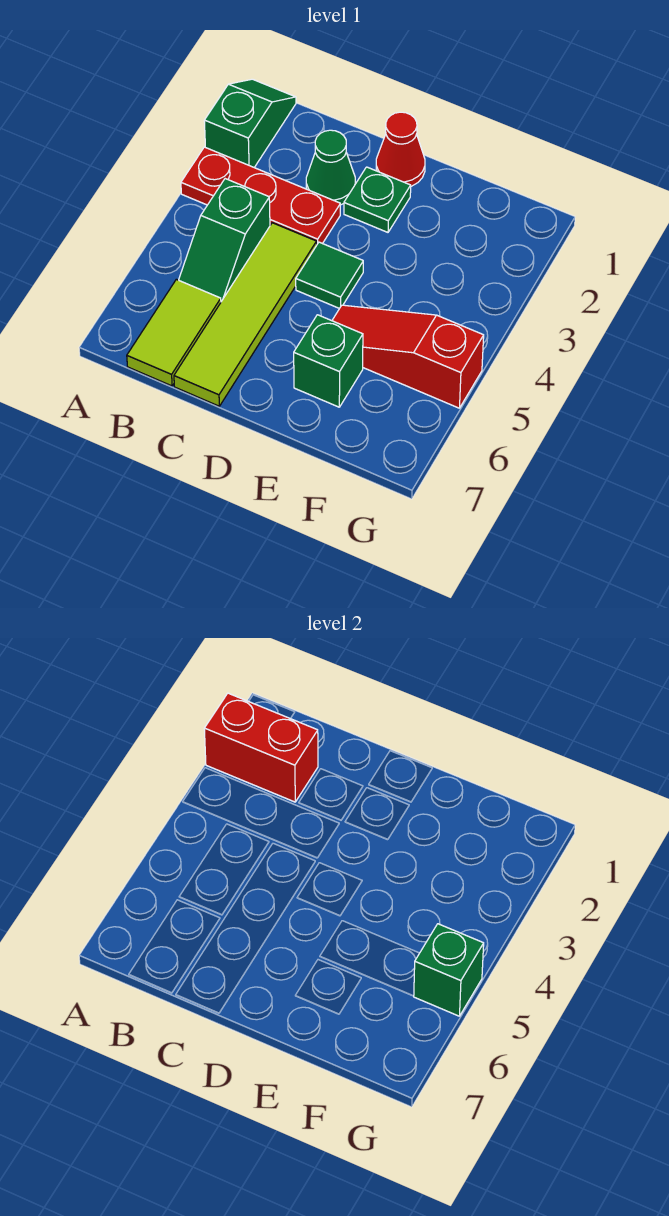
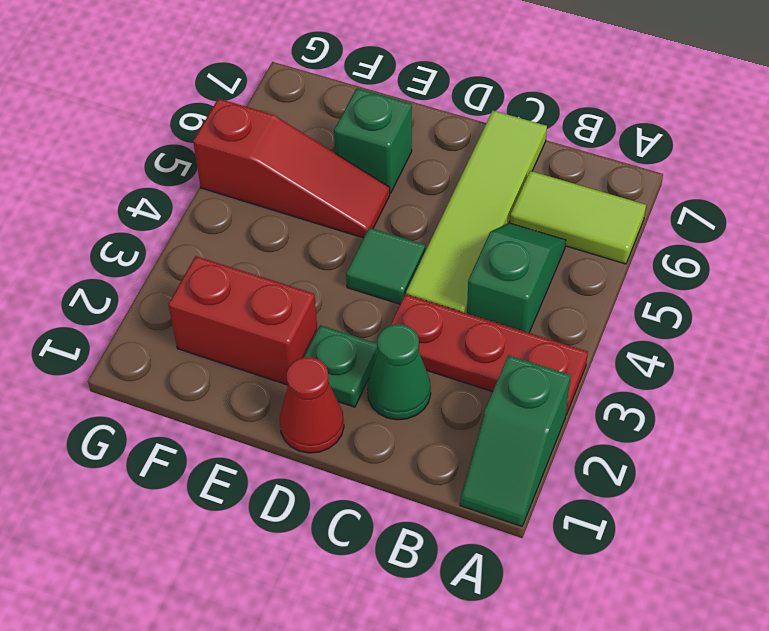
red 1x2 brick [204,693,318,802] -> red 1x2 brick moved to [168,256,317,385]
lime 1x2 tile [127,279,221,386] -> lime 1x2 tile turned to [510,171,646,264]
green 1x1 brick [414,924,484,1016] -> none

